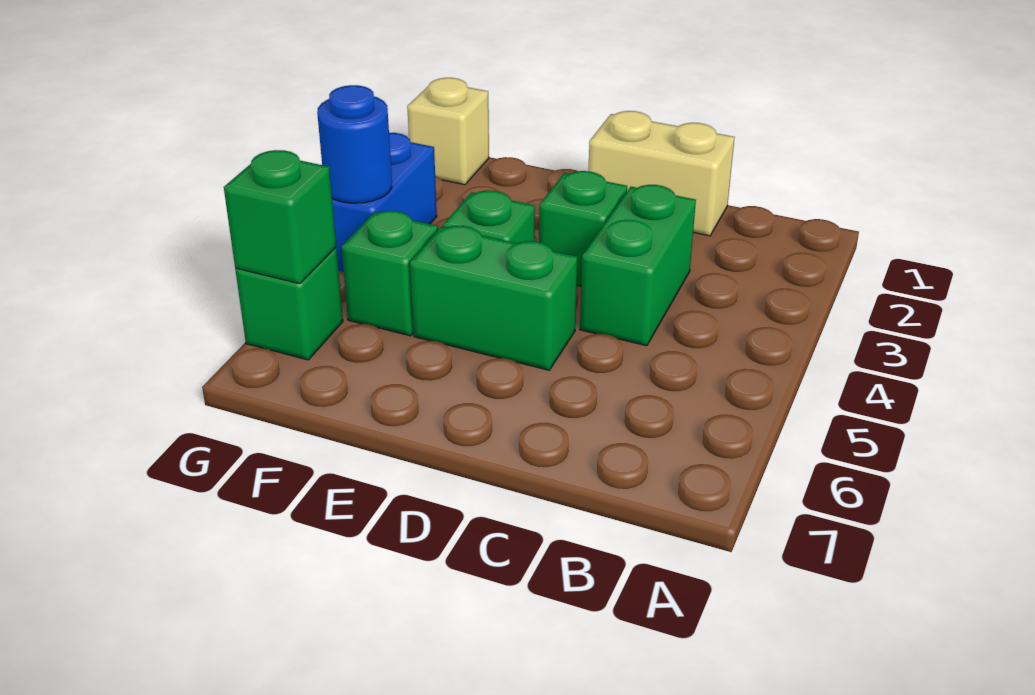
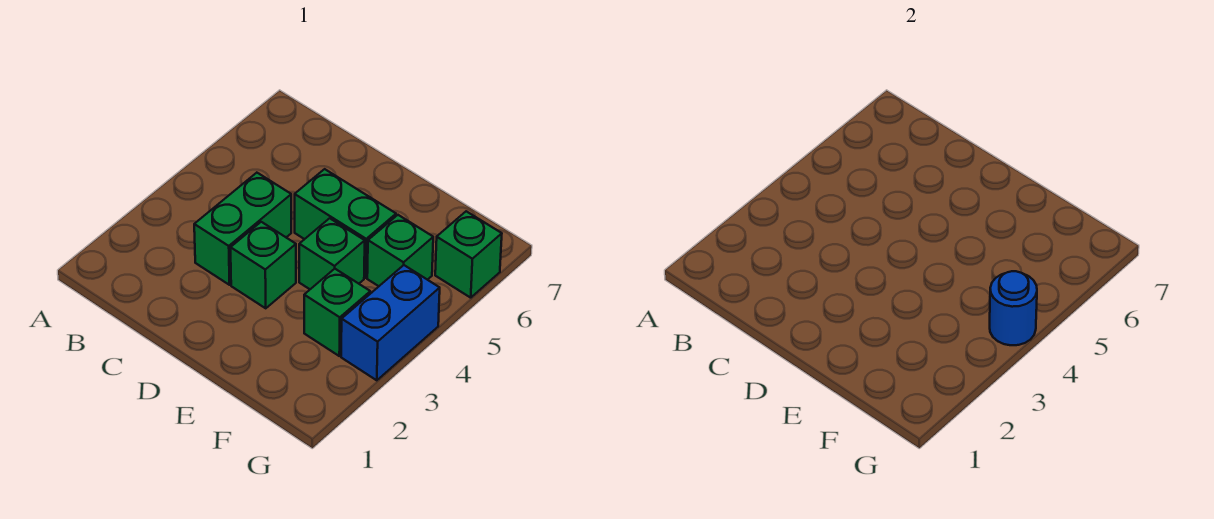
tan 1x2 brick [588,111,735,236] -> none
tan 1x1 brick [407,78,489,185] -> none
green 1x1 brick [224,150,336,284] -> green 1x1 brick moved to [304,269,370,356]

